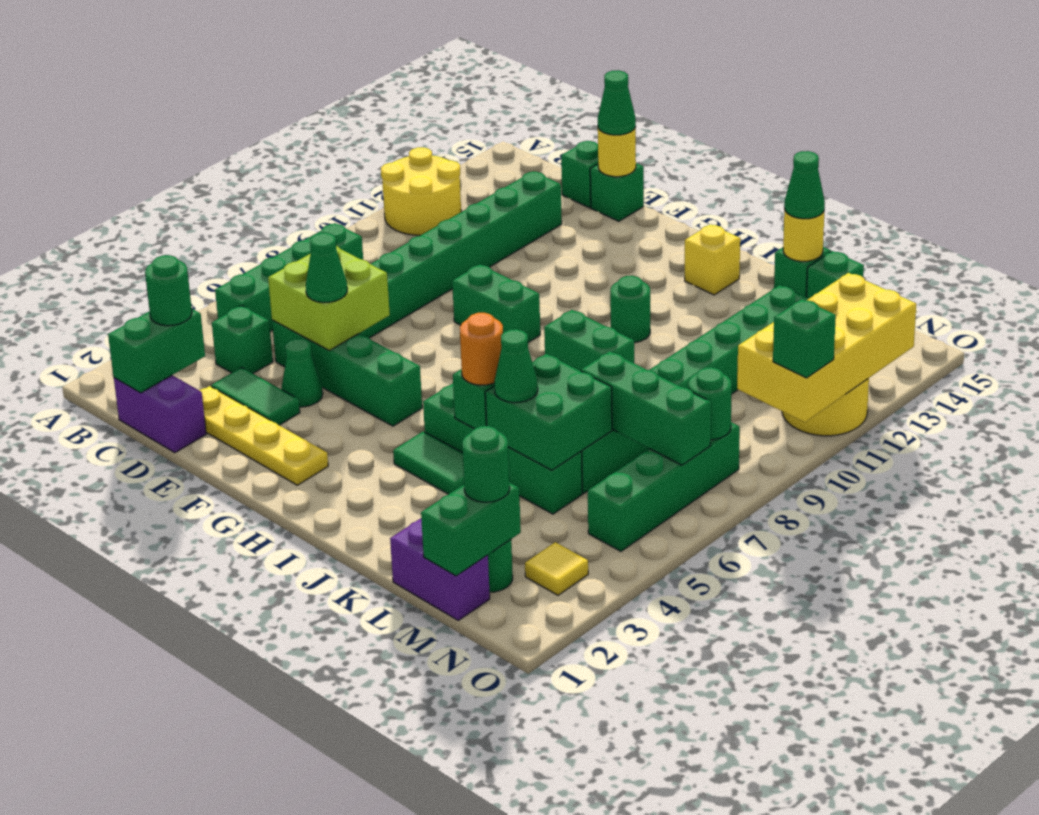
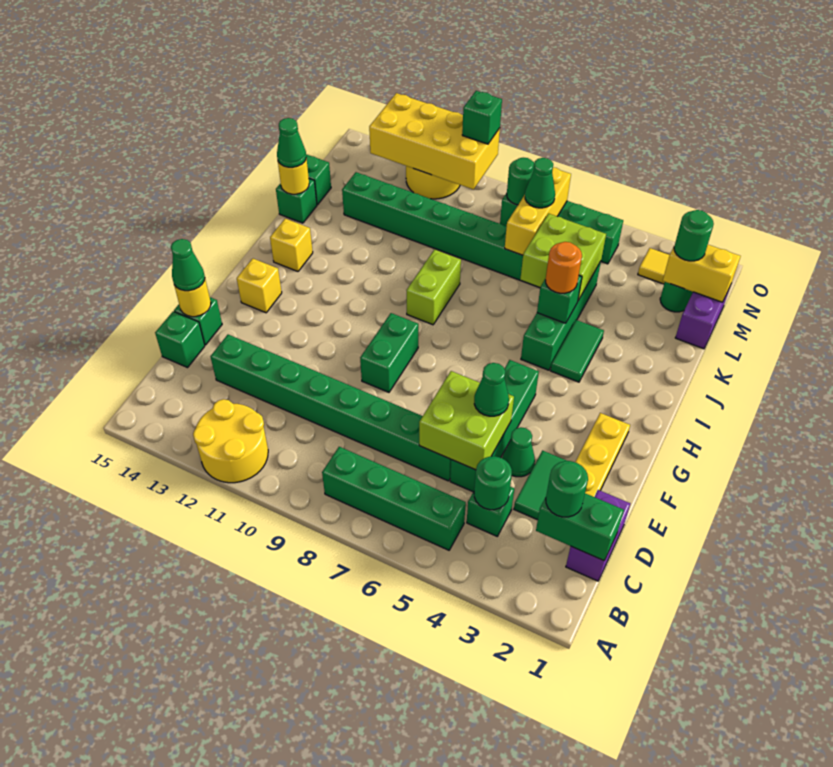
none -> yellow 1x1 brick [237,259,282,313]
green 1x2 brick [544,310,634,371] -> lime 1x2 brick [406,249,461,325]
green 1x1 round brick [610,276,650,343] -> green 1x1 round brick moved to [474,456,512,510]
green 2x2 brick [485,354,612,470] -> lime 2x2 brick [520,214,606,300]
green 1x1 cone [494,329,538,403] -> green 1x1 cone moved to [525,158,555,208]
green 1x3 brick [581,351,711,465] -> yellow 1x3 brick [505,167,571,255]
green 1x2 brick [421,482,521,576] -> yellow 1x2 brick [663,245,741,302]

